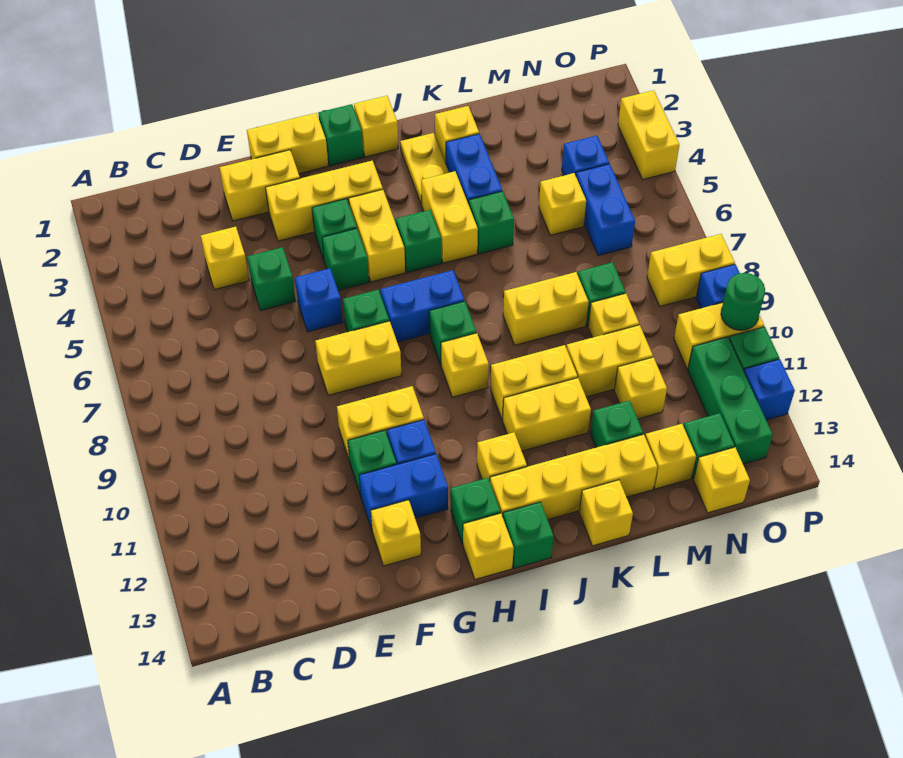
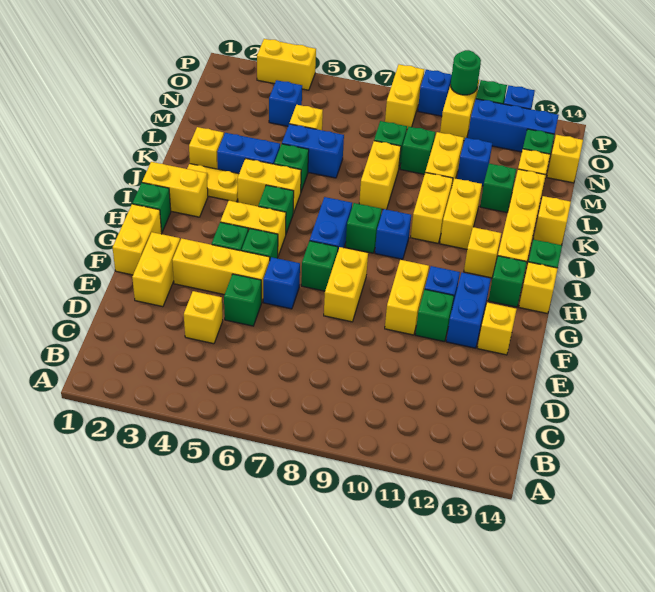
yellow 1x3 brick [265,161,383,241] -> yellow 1x3 brick turned to [172,238,270,301]
yellow 1x1 brick [354,96,398,157] -> yellow 1x2 brick [142,162,208,217]
yellow 1x1 brick [441,333,489,397] -> blue 1x1 brick [375,209,411,259]
yellow 1x1 brick [588,293,639,338] -> green 1x1 brick [400,127,435,174]
yellow 1x1 brick [614,357,667,419] -> blue 1x1 brick [457,138,492,186]
blue 1x2 brick [576,164,635,256] -> blue 1x2 brick moved to [282,124,344,178]
green 1x3 brick [688,337,773,464] -> blue 1x3 brick [468,99,559,152]

